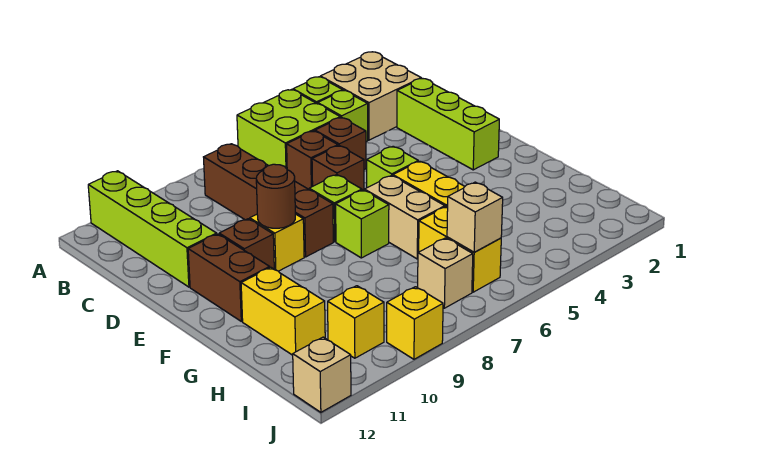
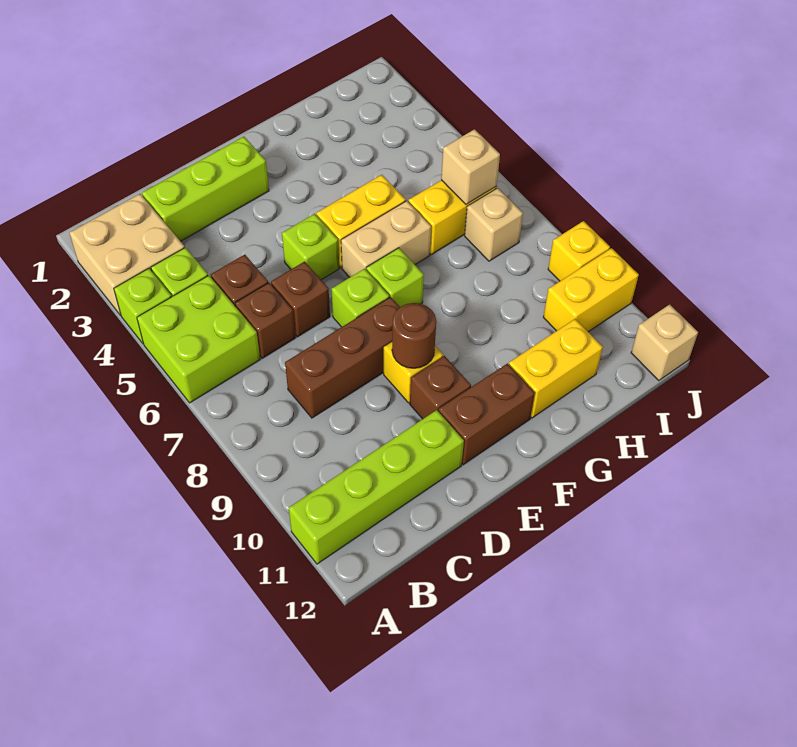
brown 1x4 brick [204,144,333,257] -> brown 1x3 brick [285,297,400,418]
yellow 1x1 brick [328,286,384,358] -> yellow 1x2 brick [543,248,639,332]

